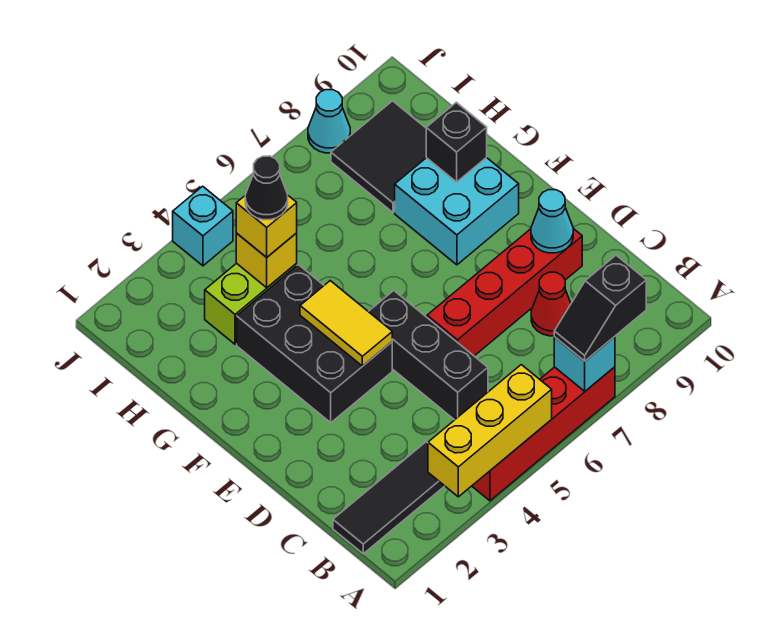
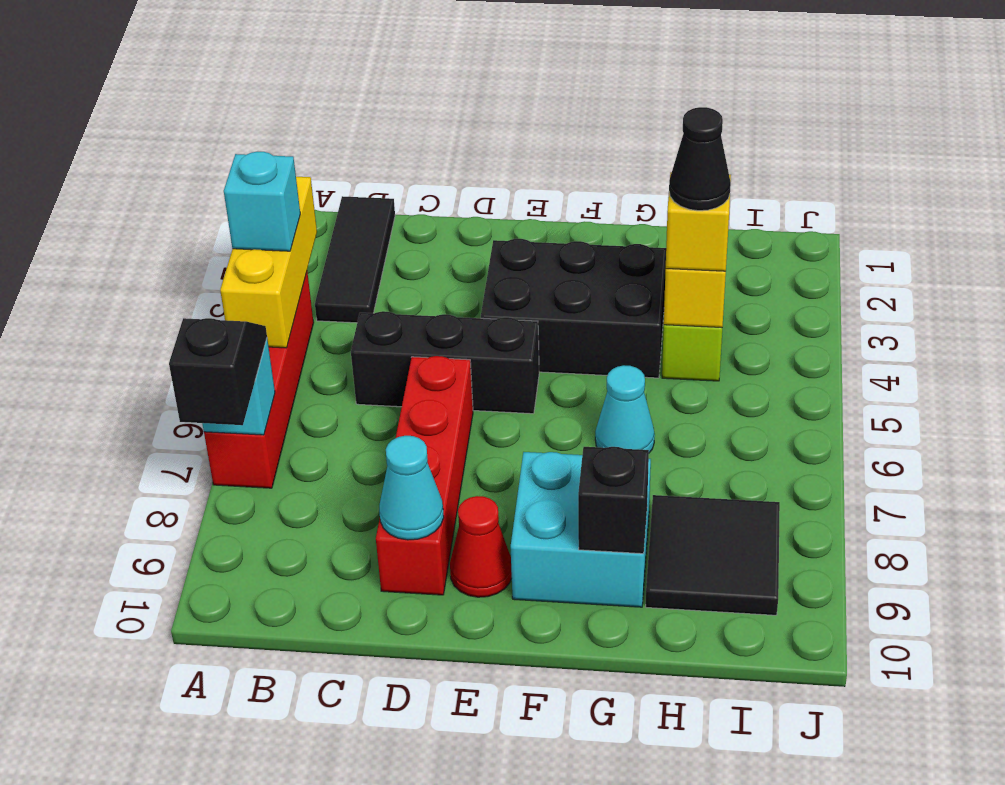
red 1x1 cone [531,272,571,336] -> red 1x1 cone moved to [450,496,512,597]
yellow 1x2 tile [300,281,392,366] -> none
cyan 1x1 brick [173,186,233,266] -> cyan 1x1 brick moved to [224,152,300,251]
cyan 1x1 cone [308,90,350,153] -> cyan 1x1 cone moved to [595,365,655,453]

